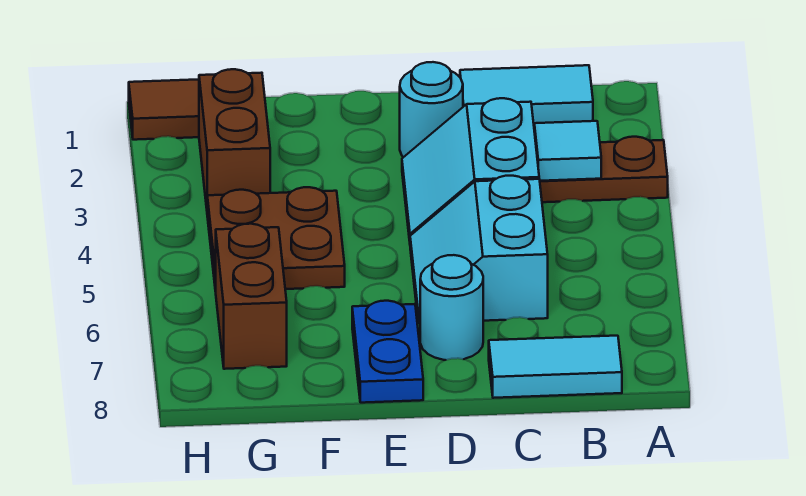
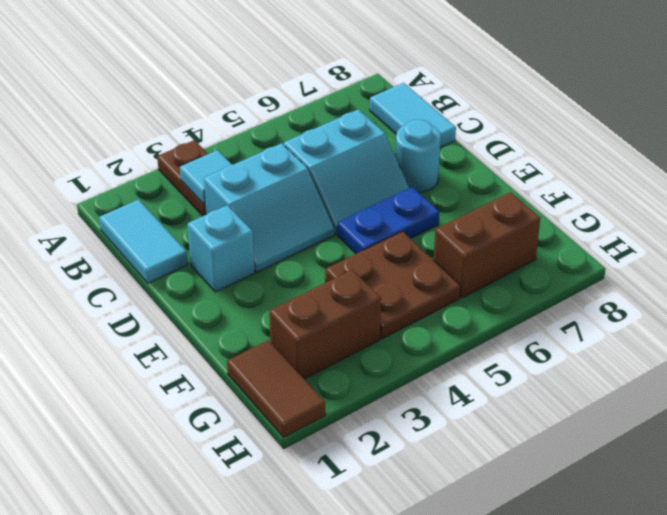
cyan 1x1 round brick [400,62,463,157] -> cyan 1x1 brick [188,205,255,292]
blue 1x2 plate [352,301,423,403] -> blue 1x2 plate moved to [337,187,439,254]

